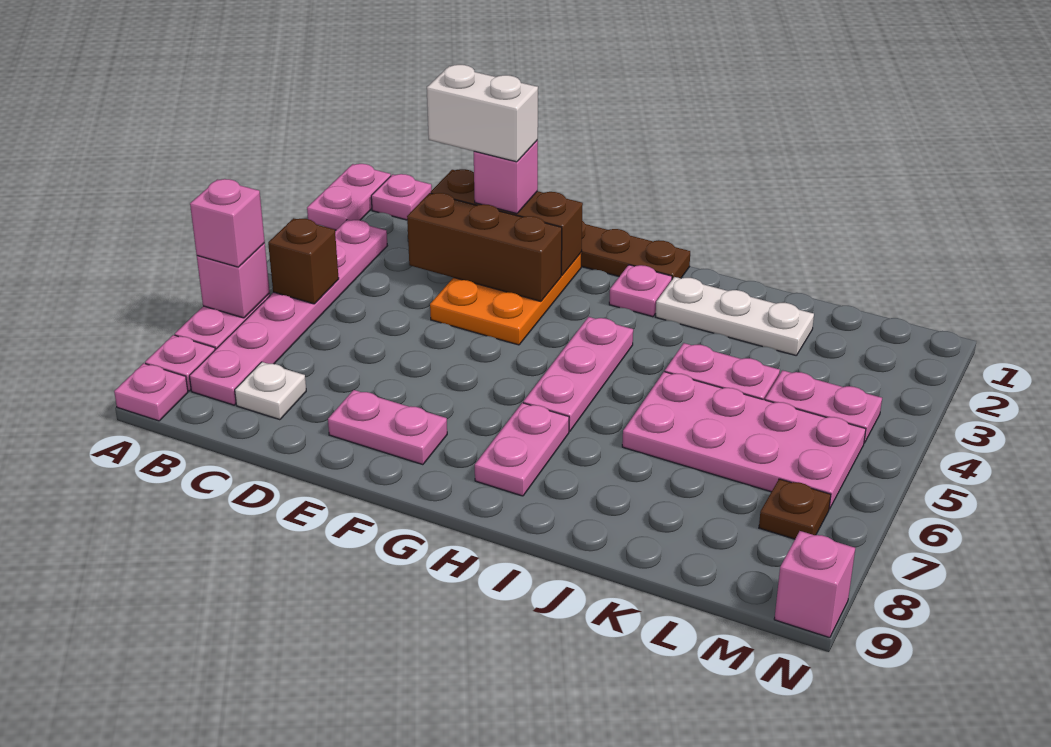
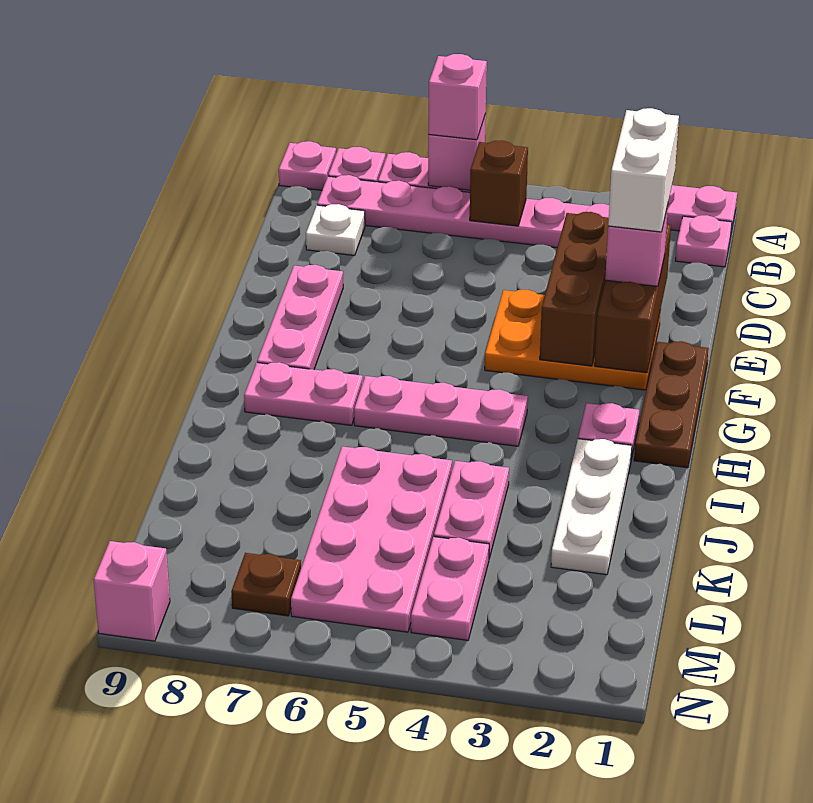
pink 1x2 plate [328,390,447,465] -> pink 1x3 plate [257,265,343,370]

